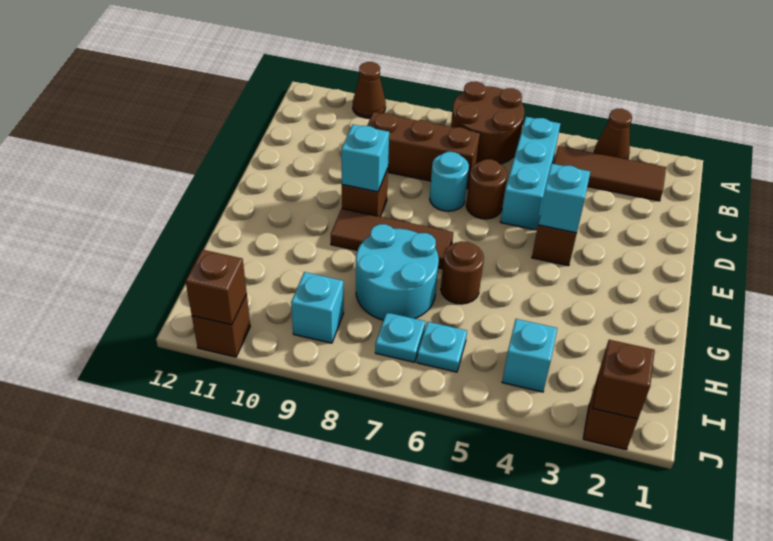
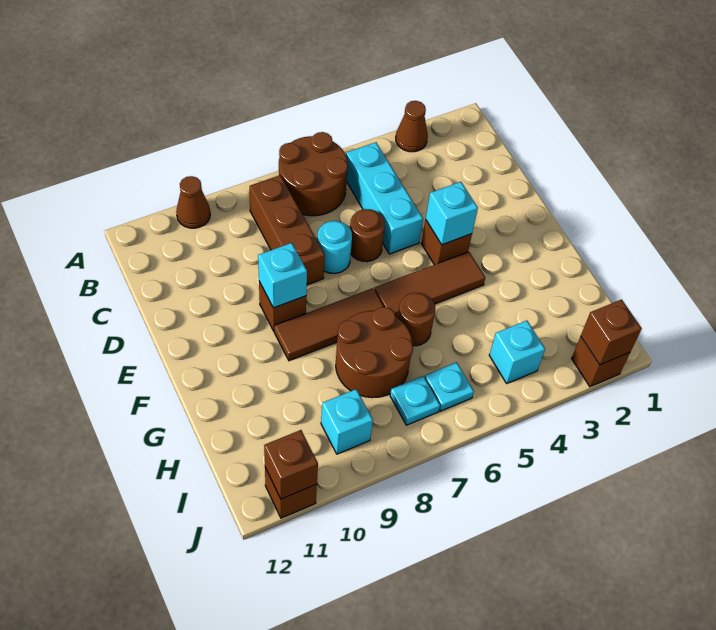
brown 1x3 tile [554,146,666,201] -> brown 1x3 tile moved to [375,252,485,318]
brown 1x3 brick [367,112,480,189] -> brown 1x3 brick turned to [249,175,325,285]
cyan 2x2 round brick [356,224,439,320] -> brown 2x2 round brick [336,307,413,398]

